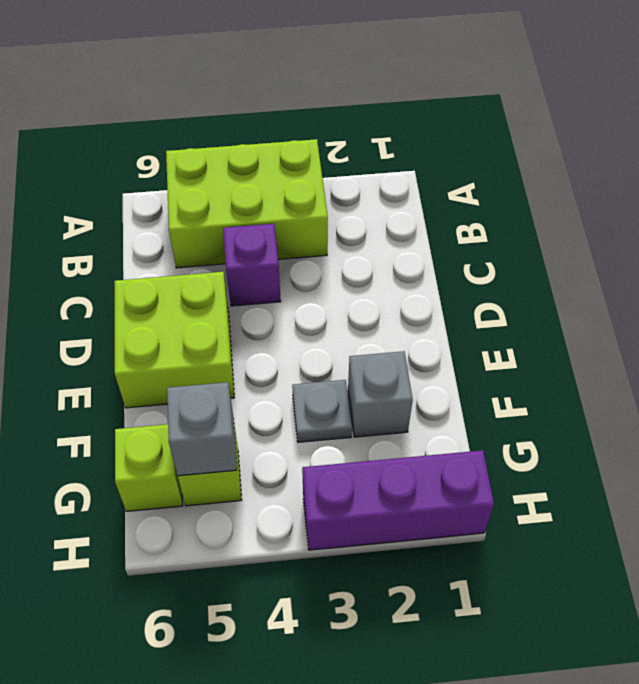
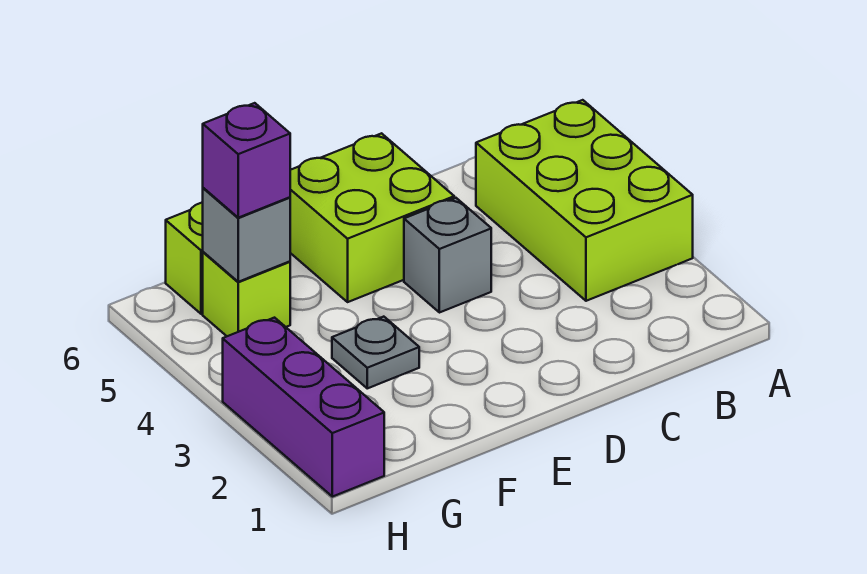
purple 1x1 brick [223,224,281,306] -> purple 1x1 brick moved to [203,103,290,218]
grey 1x1 brick [348,351,413,437] -> grey 1x1 brick moved to [404,198,491,313]

